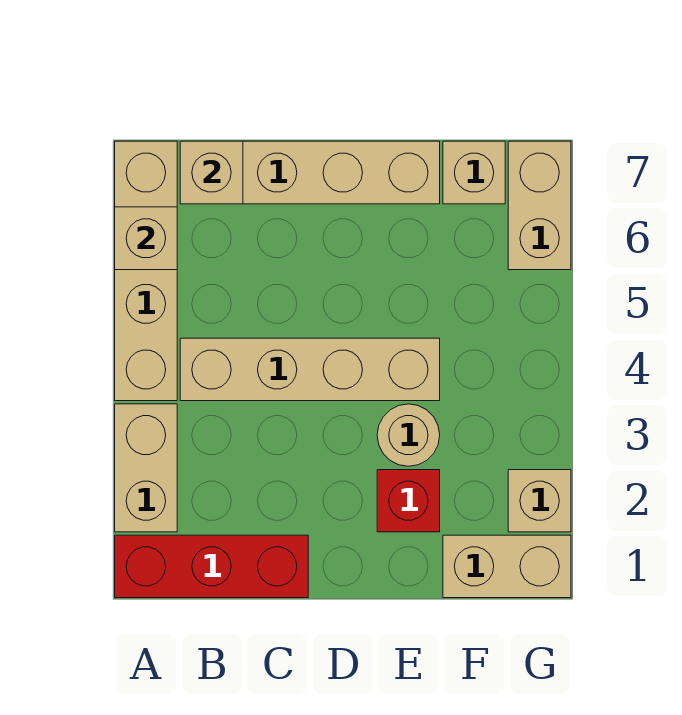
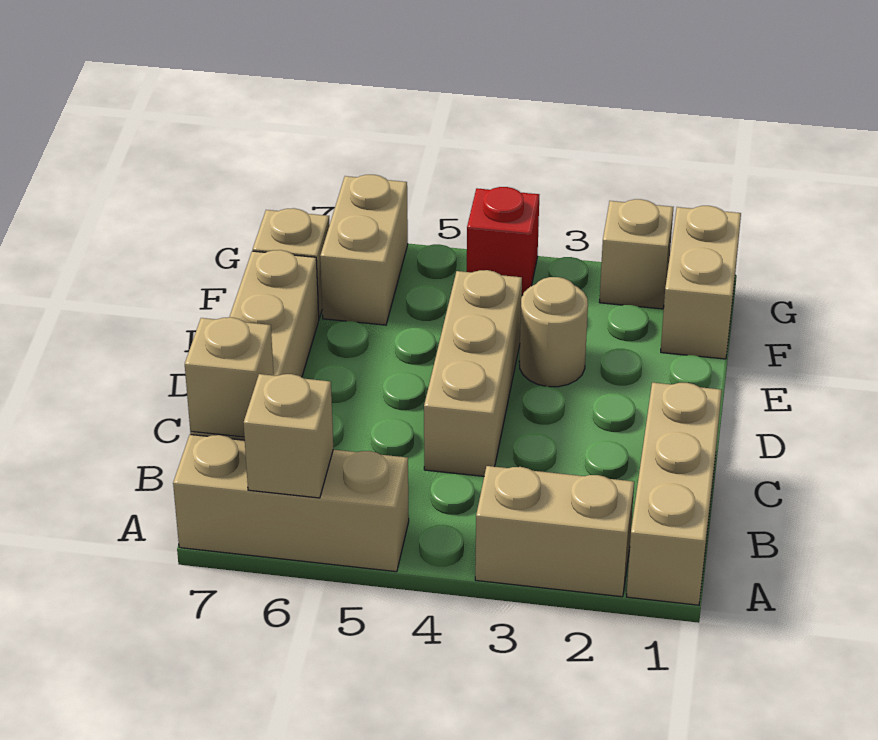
red 1x3 brick [115,535,308,598] -> tan 1x3 brick [627,382,722,605]
tan 1x4 brick [115,141,177,401] -> tan 1x3 brick [173,434,409,572]
tan 1x4 brick [180,338,440,401] -> tan 1x3 brick [424,270,522,476]
red 1x1 brick [377,470,440,532] -> red 1x1 brick moved to [467,187,539,295]
tan 1x2 brick [508,141,571,270] -> tan 1x2 brick turned to [320,175,408,325]

